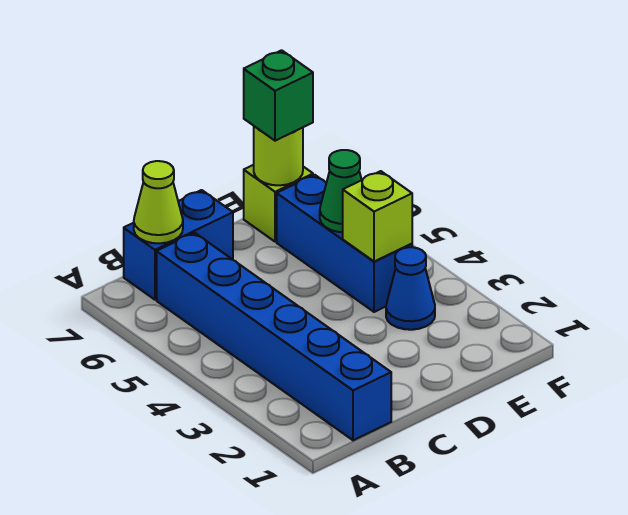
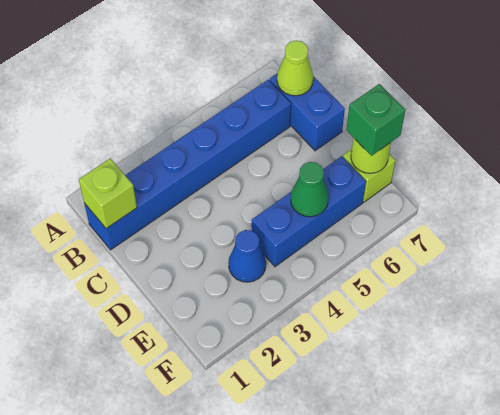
lime 1x1 brick [343,171,412,262] -> lime 1x1 brick moved to [79,158,137,229]

